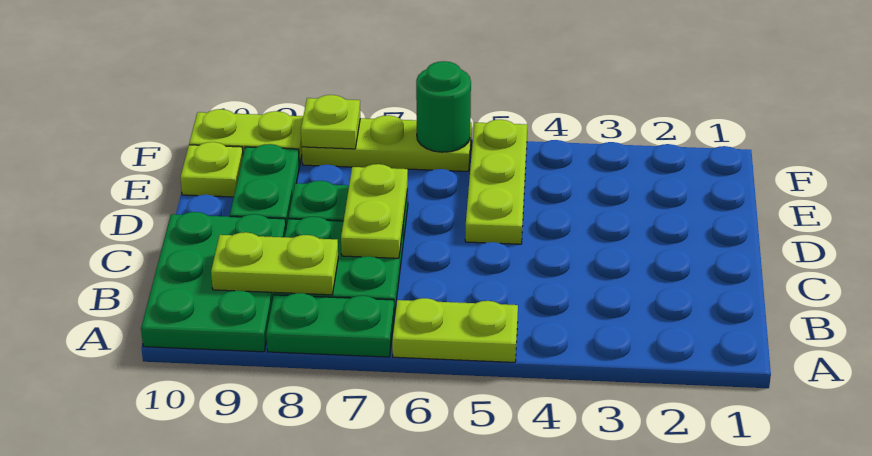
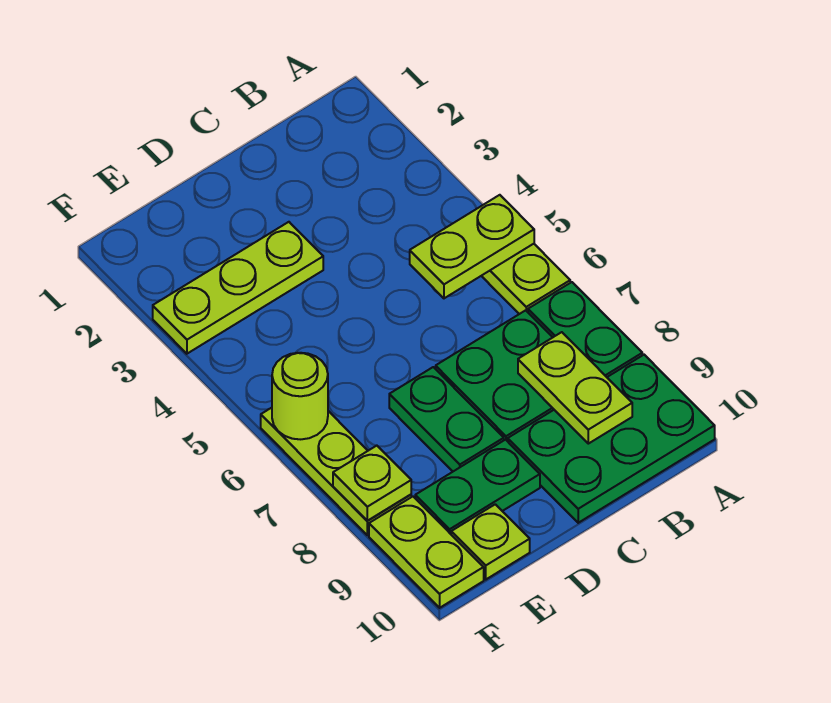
lime 1x2 plate [341,164,408,258] -> lime 1x2 plate moved to [410,195,534,298]
lime 1x3 plate [465,119,527,244] -> lime 1x3 plate moved to [153,222,323,354]
green 1x1 round brick [416,61,471,152] -> lime 1x1 round brick [272,353,328,439]

